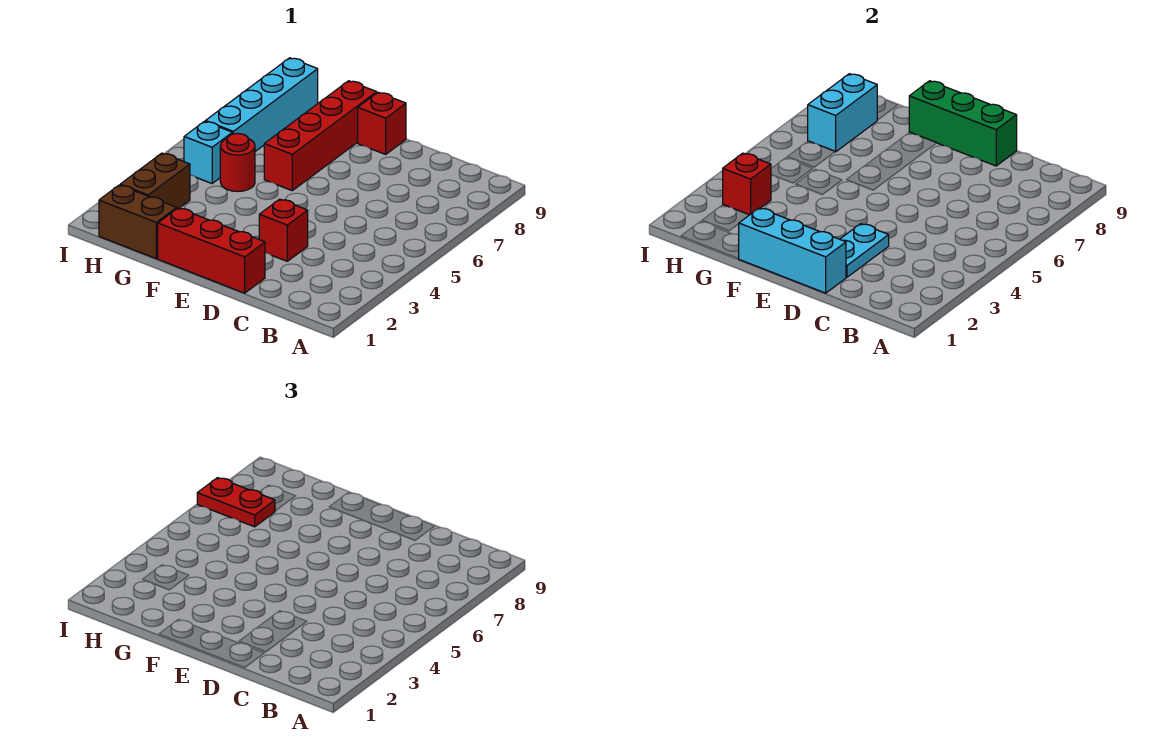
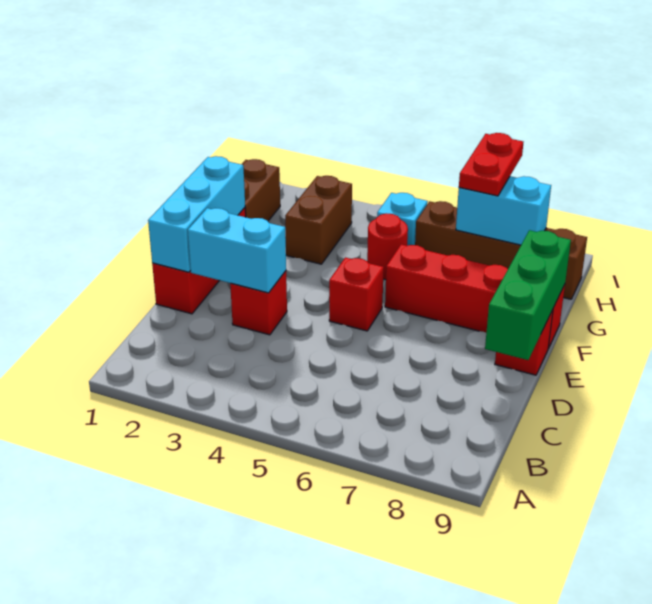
cyan 1x2 plate [840,224,889,277] -> cyan 1x2 brick [188,208,286,293]
brown 1x2 brick [120,153,190,208] -> brown 1x2 brick turned to [285,176,352,264]
red 1x1 brick [723,153,771,215] -> red 1x1 brick moved to [329,258,384,331]
cyan 1x4 brick [205,58,318,151] -> brown 1x4 brick [415,201,587,299]

